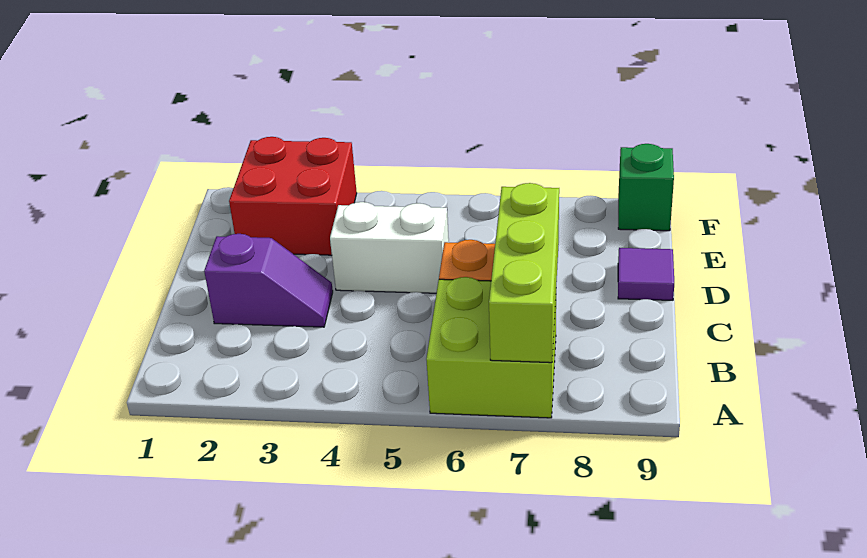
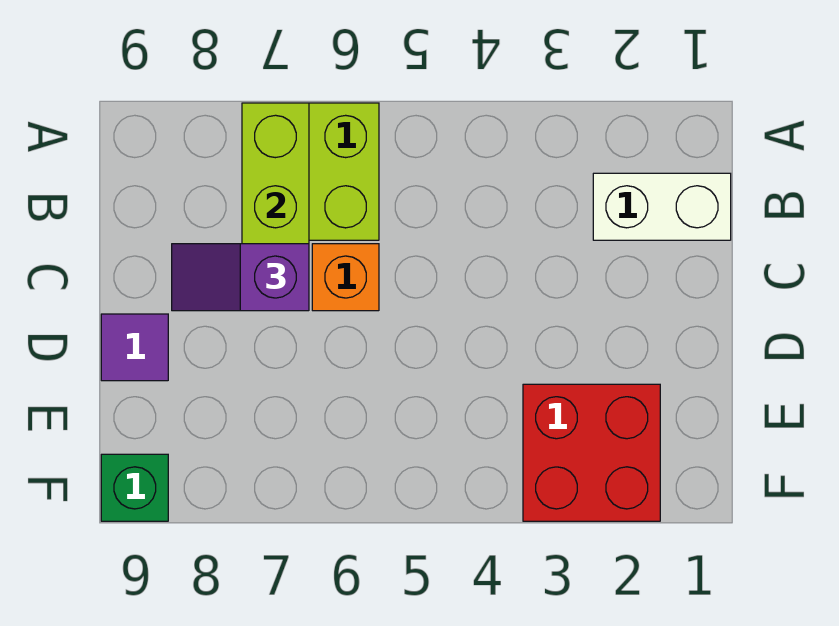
purple 1x2 slope [204,234,333,327] -> purple 1x2 slope moved to [172,244,309,311]
white 1x2 brick [330,202,449,293] -> white 1x2 brick moved to [593,173,731,240]

